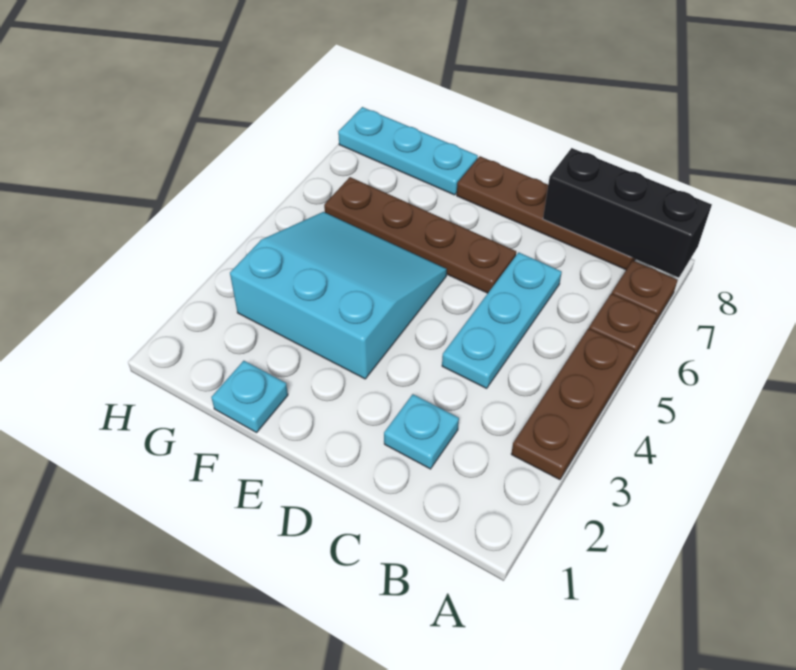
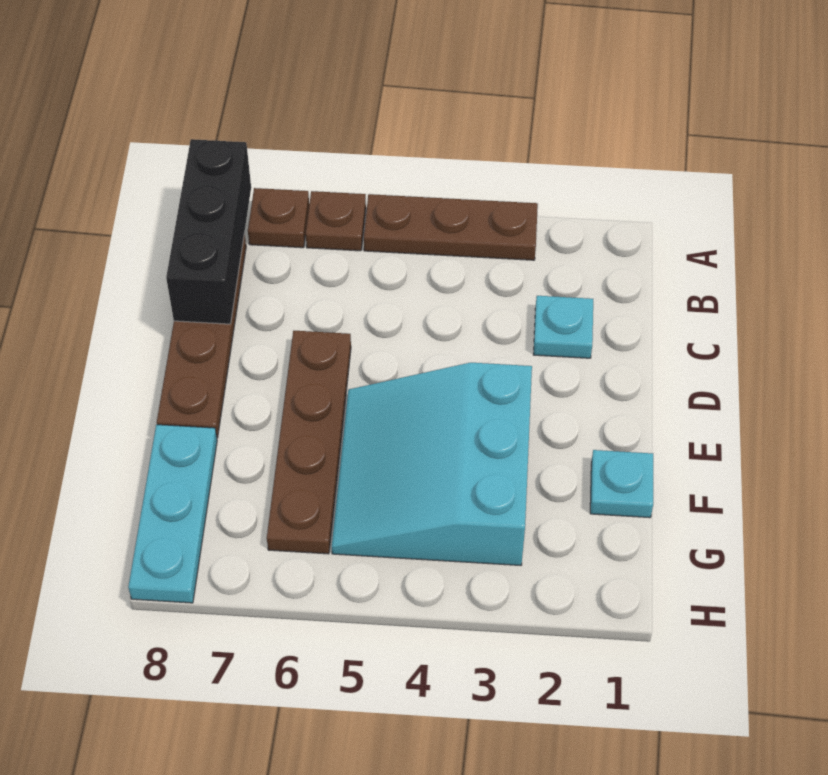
cyan 1x3 plate [442,252,562,388] -> none

